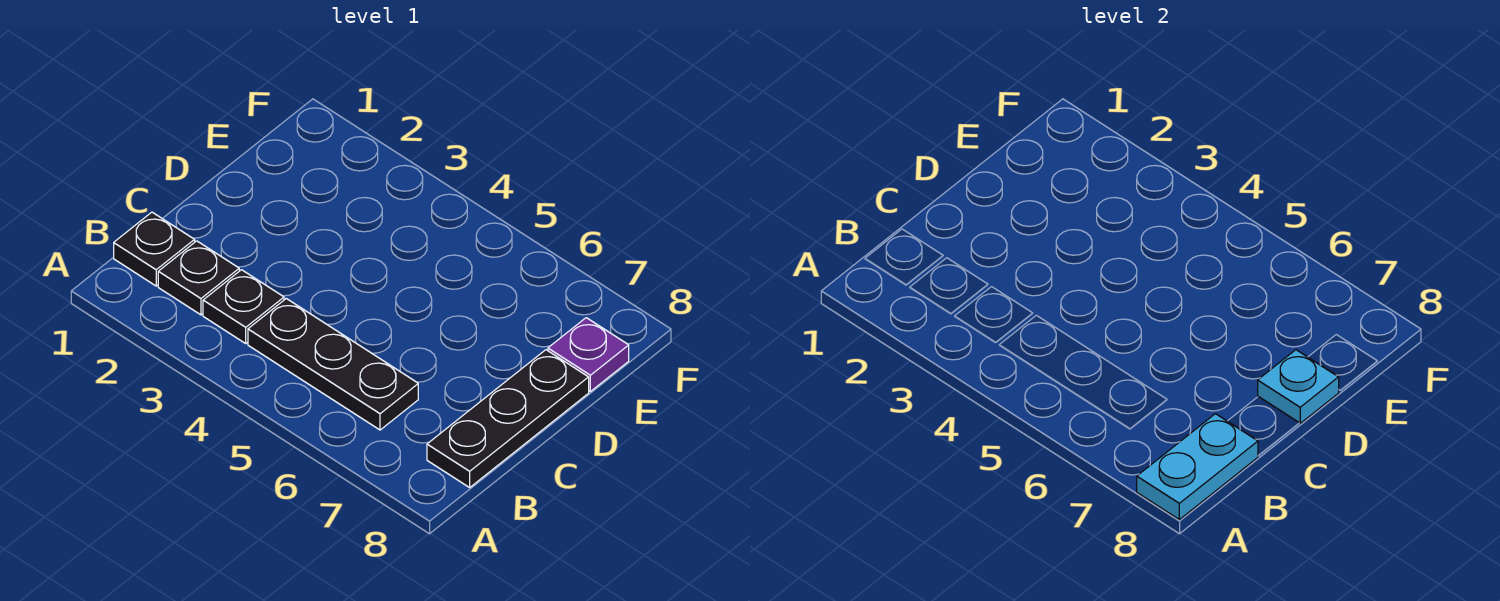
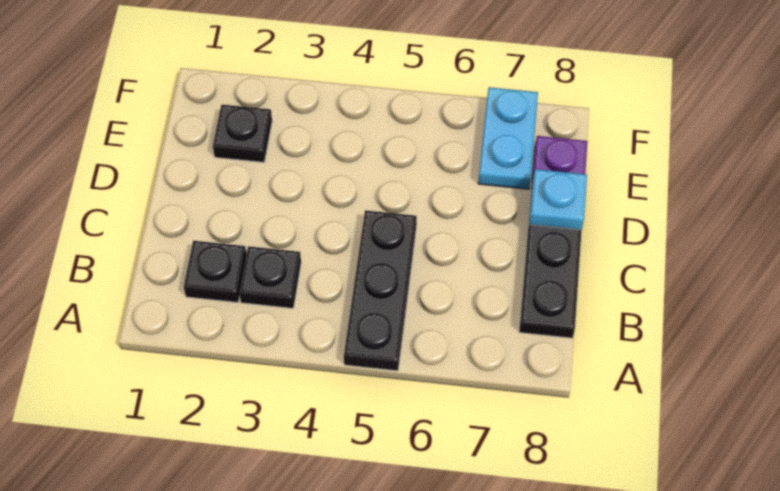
cyan 1x2 plate [1137,414,1258,520] -> cyan 1x2 plate moved to [478,87,538,189]
black 1x1 plate [114,212,195,286] -> black 1x1 plate moved to [213,105,272,162]
black 1x3 plate [248,299,418,430] -> black 1x3 plate turned to [344,210,417,371]

